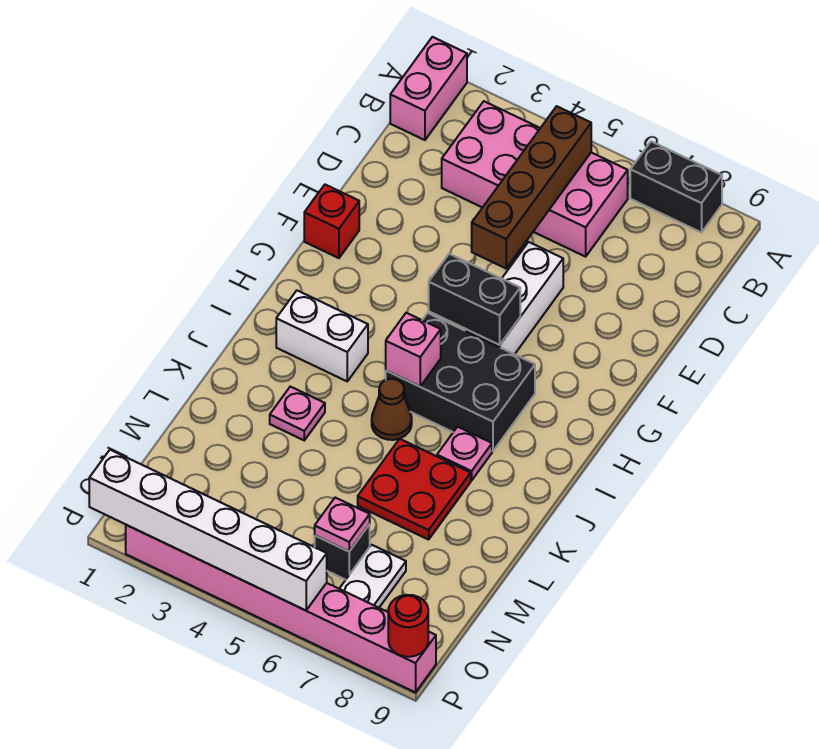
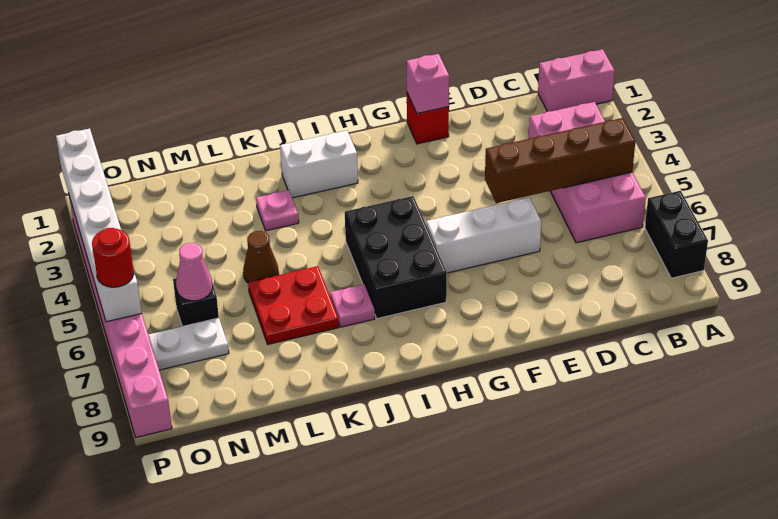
black 1x2 brick [429,254,520,345] -> none
white 1x2 brick [276,291,368,381] -> white 1x2 brick turned to [280,131,358,198]
pink 1x1 brick [386,313,441,387] -> pink 1x1 brick moved to [407,54,449,113]
brown 1x1 cone [372,379,412,440] -> brown 1x1 cone moved to [243,231,279,283]
pink 1x1 plate [315,498,370,551] -> pink 1x1 cone [176,243,213,301]
red 1x1 round brick [388,595,428,657] -> red 1x1 round brick moved to [92,228,134,287]

